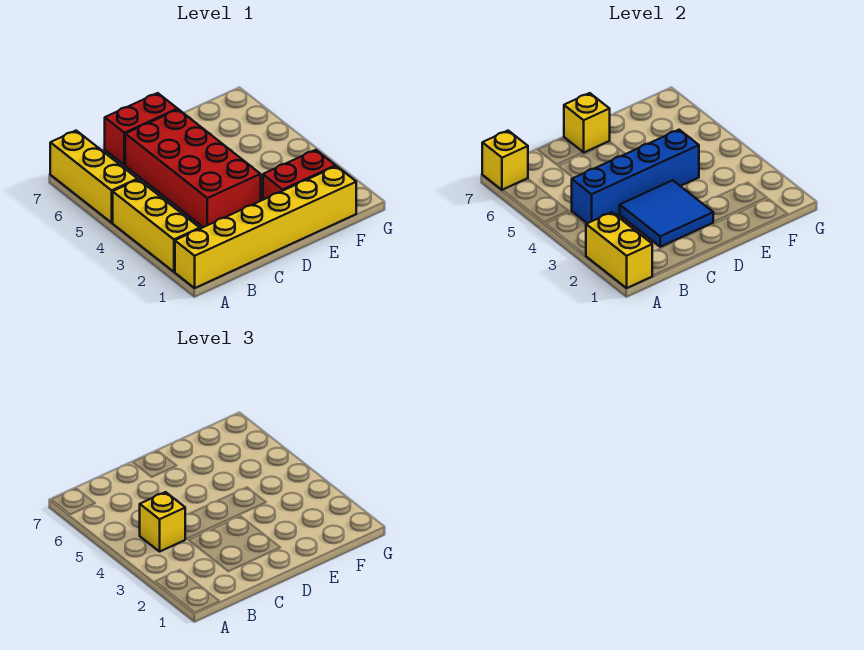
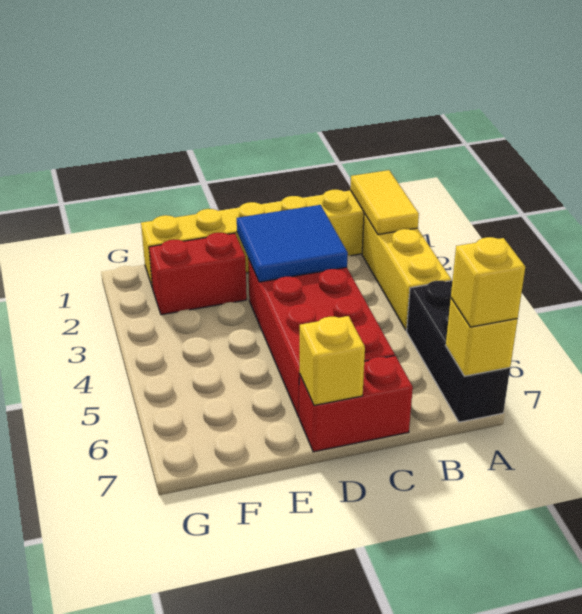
yellow 1x2 brick [586,212,652,288] -> yellow 1x2 tile [350,170,419,235]
yellow 1x3 brick [50,131,137,223] -> black 1x3 brick [407,281,510,422]
blue 1x4 brick [572,130,699,223] -> none
yellow 1x1 brick [140,492,185,552] -> yellow 1x1 brick moved to [451,237,525,327]

